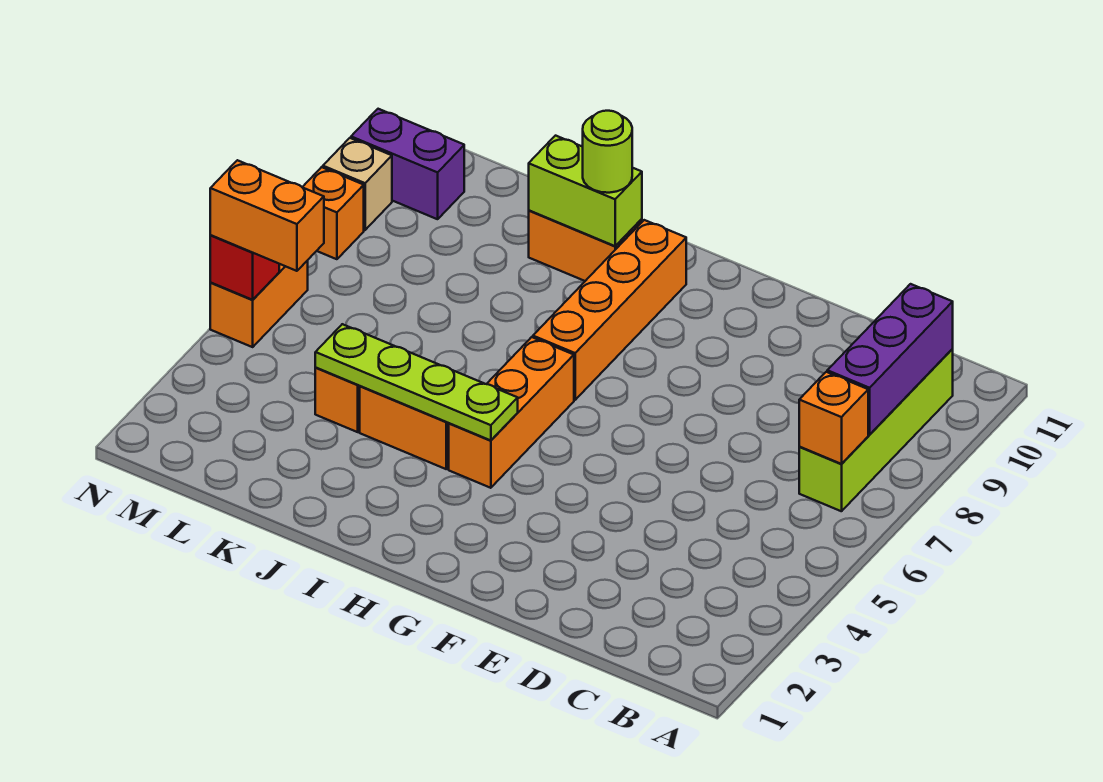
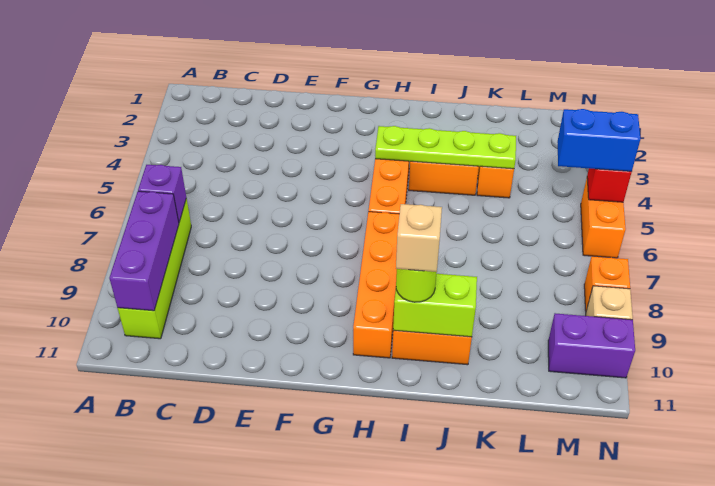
orange 1x1 brick [799,372,868,464] -> purple 1x1 brick [138,165,186,222]
none -> tan 1x1 brick [396,204,442,272]
orange 1x2 brick [210,160,324,271] -> blue 1x2 brick [557,109,641,172]

